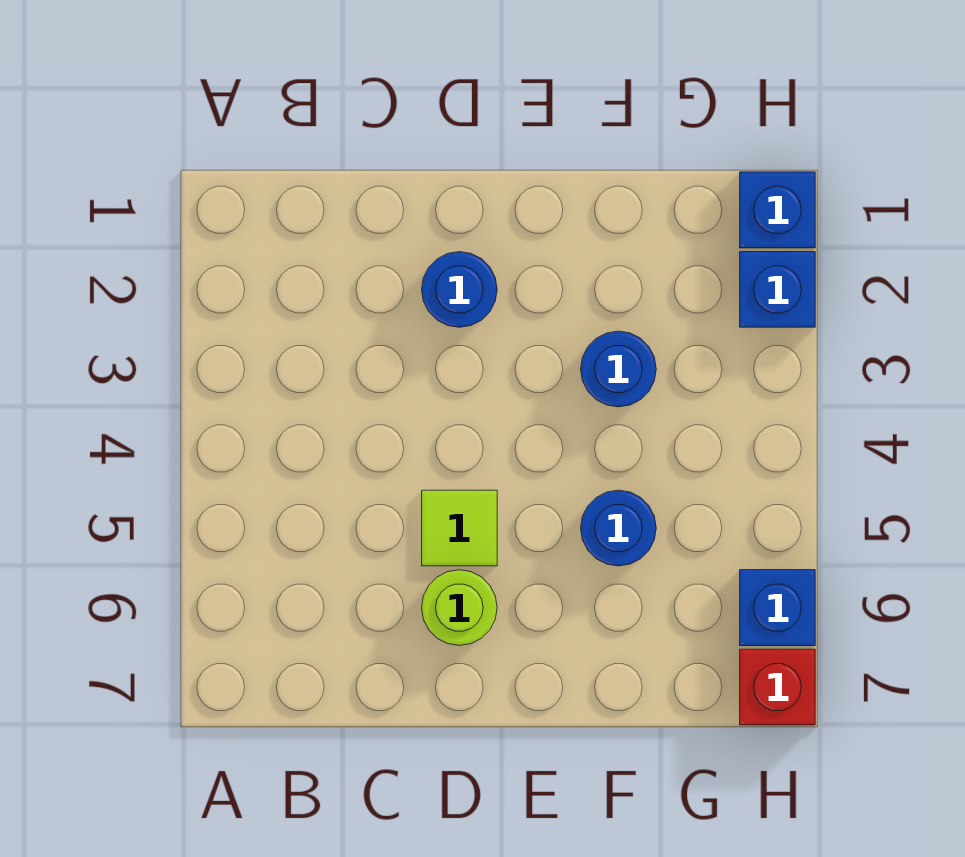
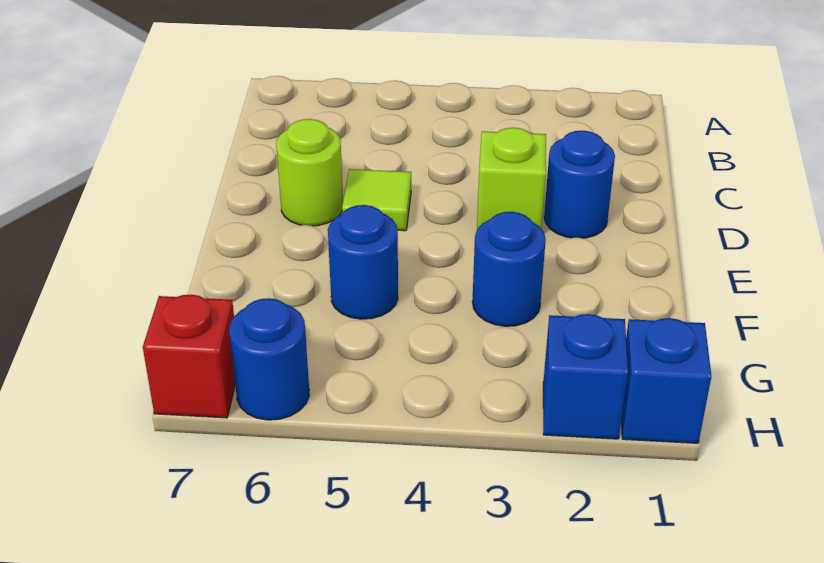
none -> lime 1x1 brick [477,128,546,229]
blue 1x1 brick [740,570,815,646] -> blue 1x1 round brick [229,298,309,420]

